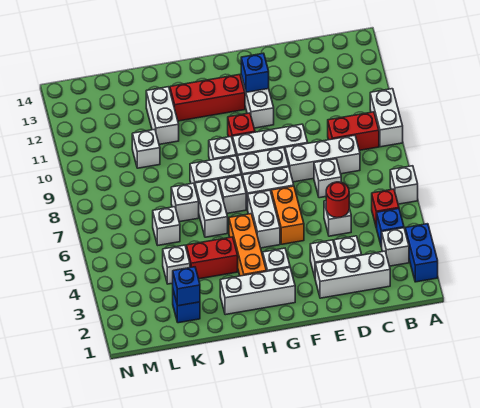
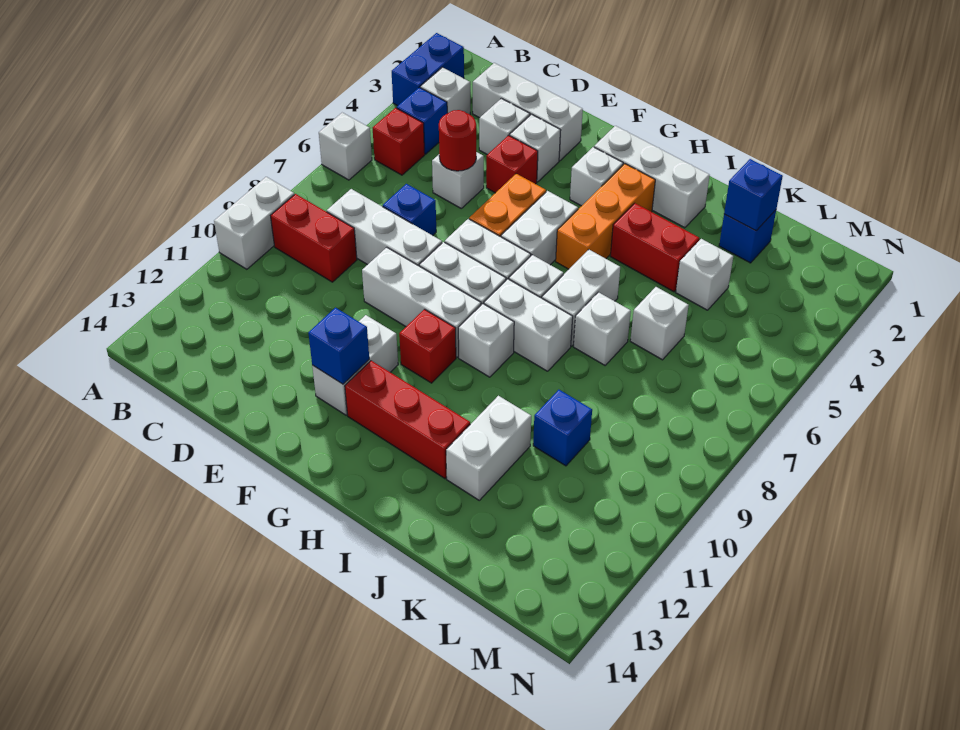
white 1x1 brick [314,159,341,198] -> blue 1x1 brick [383,184,436,236]
none -> red 1x1 brick [486,135,538,193]
white 1x1 brick [132,129,160,168] -> blue 1x1 brick [533,390,592,466]

